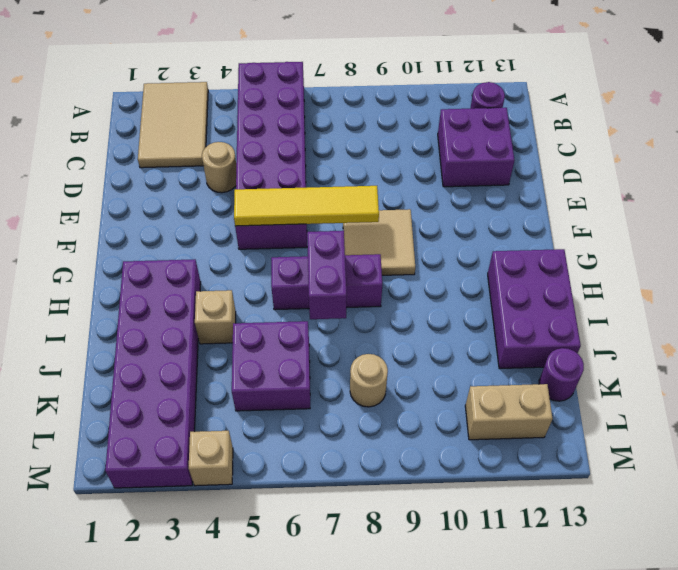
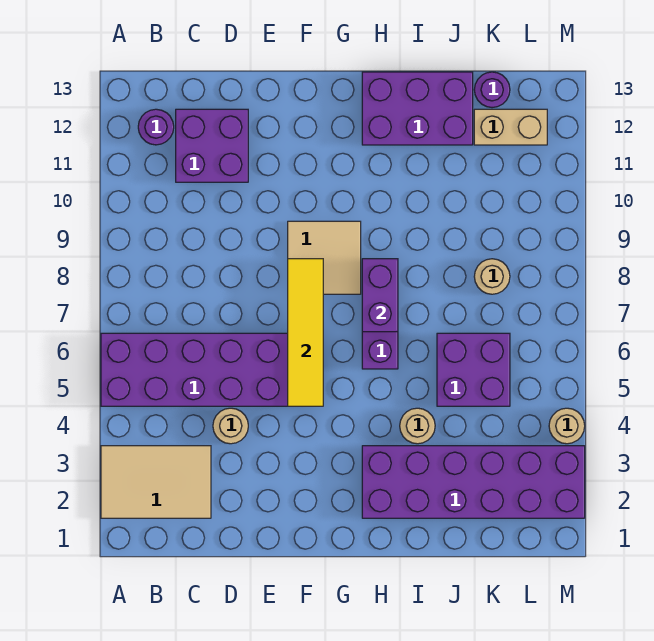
purple 1x2 brick [307,230,347,319] -> purple 1x2 brick turned to [362,259,398,332]
tan 1x1 brick [195,290,236,344] -> tan 1x1 round brick [400,408,435,444]
tan 1x2 brick [465,384,553,440] -> tan 1x2 brick turned to [474,109,547,145]
tan 1x1 brick [189,431,233,486] -> tan 1x1 round brick [549,408,585,444]

